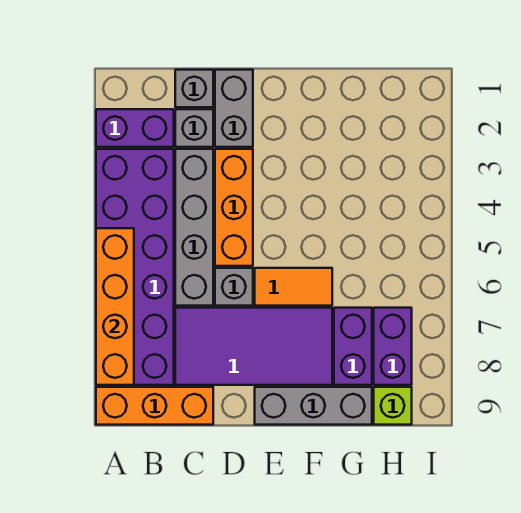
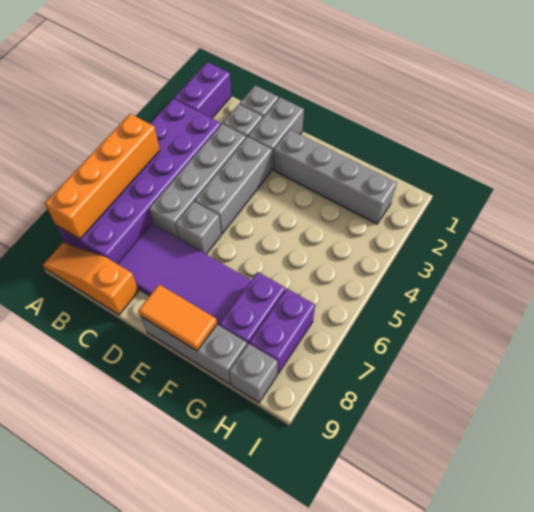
purple 1x2 brick [96,109,174,147] -> purple 1x2 brick turned to [174,62,231,118]
orange 1x3 brick [96,387,213,425] -> orange 1x3 slope [43,243,139,315]
orange 1x3 brick [215,149,253,266] -> grey 1x3 brick [195,137,272,234]
none -> grey 1x4 brick [274,129,396,224]
orange 1x2 tile [255,268,332,306] -> orange 1x2 tile moved to [139,284,217,351]
lime 1x1 brick [374,387,412,425] -> grey 1x1 brick [229,343,278,403]

